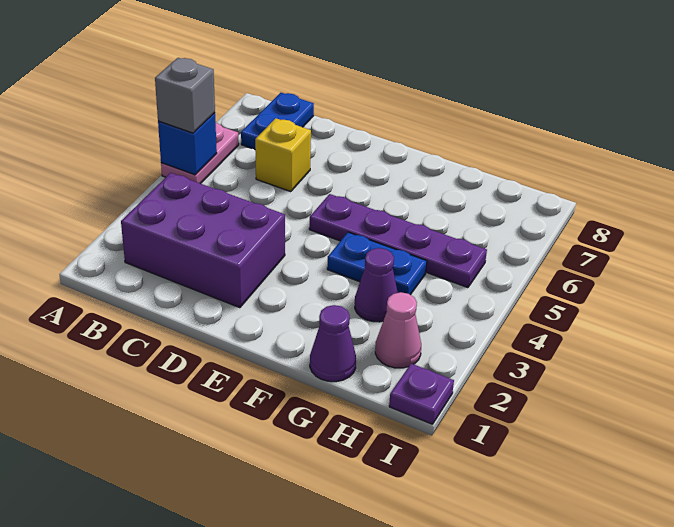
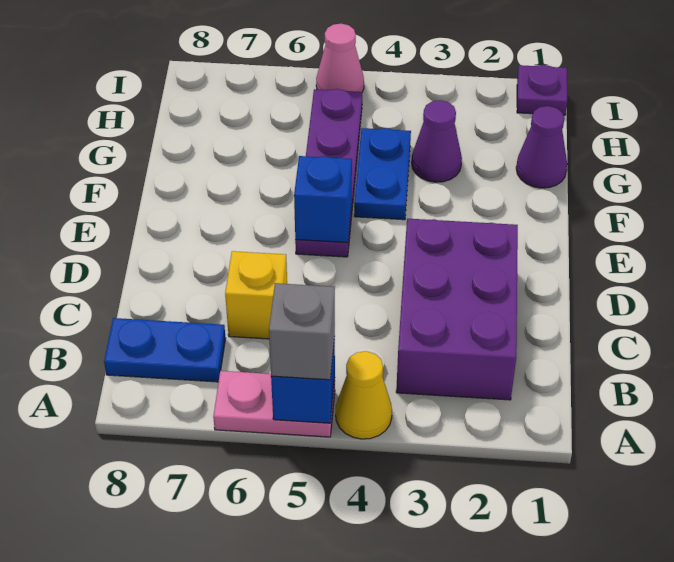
none -> yellow 1x1 cone [336,351,392,439]
none -> blue 1x1 brick [294,156,352,243]
pink 1x1 cone [375,292,421,368] -> pink 1x1 cone moved to [316,23,364,92]

